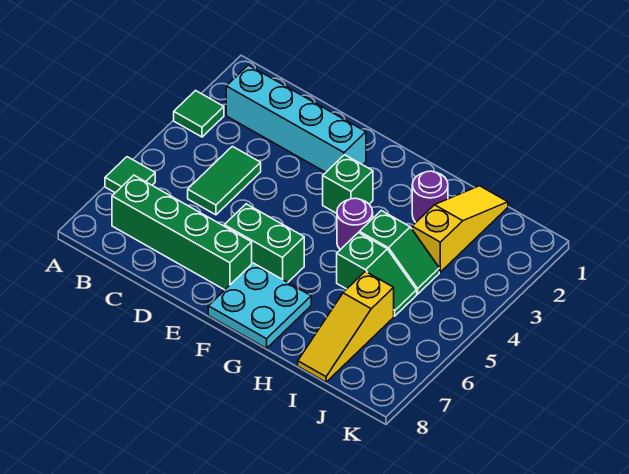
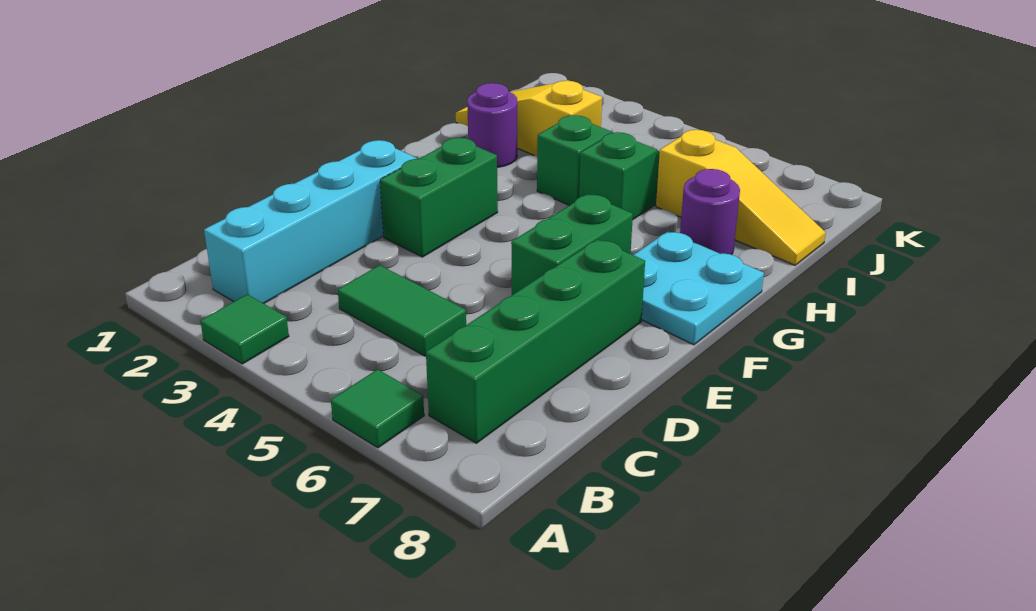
green 1x1 brick [323,155,373,213] -> green 1x2 brick [380,138,498,257]
purple 1x1 round brick [337,198,373,250] -> purple 1x1 round brick moved to [680,169,740,255]

